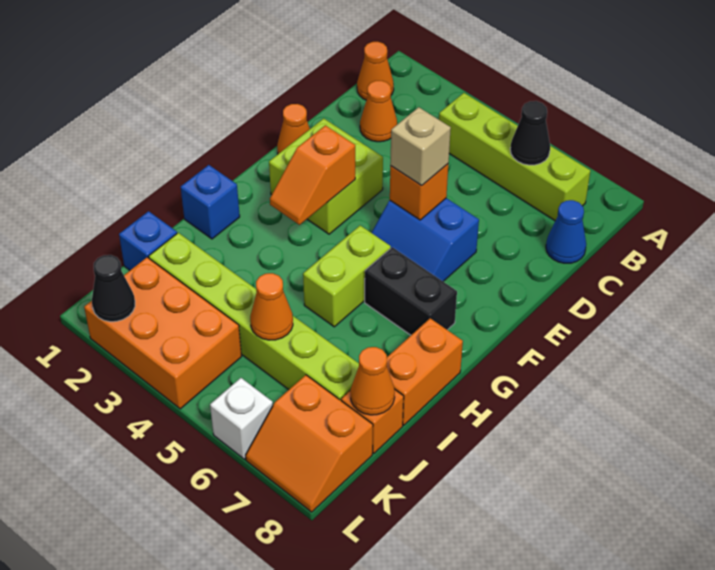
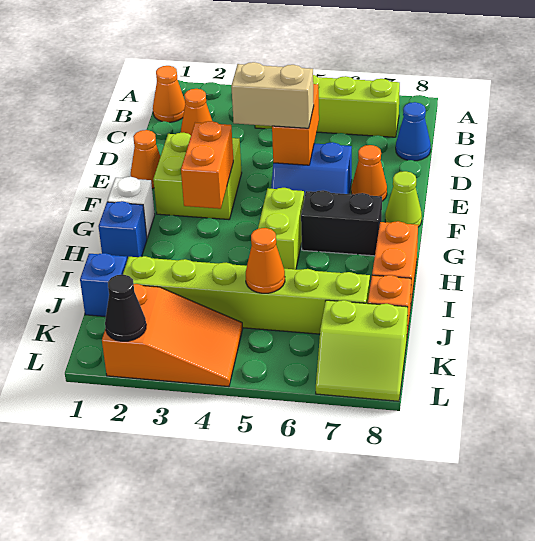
black 1x1 cone [510,101,550,165] -> none
orange 1x1 brick [390,164,448,220] -> orange 1x2 brick [272,84,319,165]
tan 1x1 brick [390,107,451,186] -> tan 1x2 brick [231,62,314,128]
orange 1x2 slope [270,125,355,225] -> orange 1x2 brick [181,121,233,209]
none -> lime 1x1 cone [385,171,422,227]
orange 1x1 cone [351,347,395,415] -> orange 1x1 cone moved to [351,145,387,201]
orange 2x3 brick [84,257,241,409] -> orange 2x3 slope [102,284,242,387]
orange 2x2 slope [246,375,373,512] -> lime 2x2 slope [316,300,408,401]
white 1x1 brick [210,378,273,459] -> white 1x1 brick moved to [107,177,155,238]

